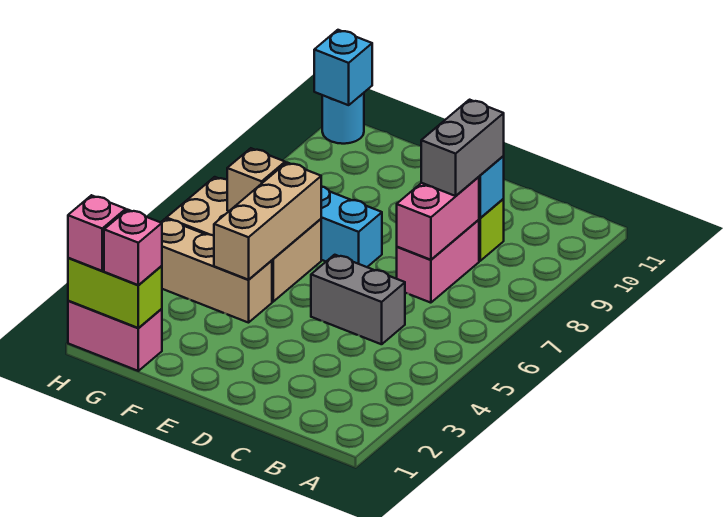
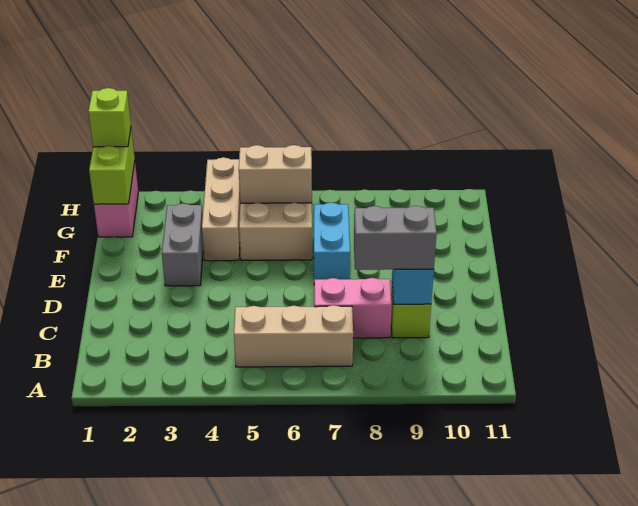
grey 1x2 brick [311,255,405,344] -> grey 1x2 brick moved to [162,203,203,286]
pink 1x2 brick [397,177,479,260] -> none
tan 1x3 brick [214,163,321,280] -> tan 1x3 brick moved to [234,305,353,367]
pink 1x1 brick [104,210,162,285] -> none
tan 1x1 brick [227,148,285,211] -> tan 1x2 brick [239,145,312,203]
pink 1x1 brick [68,195,126,271] -> lime 1x1 brick [88,88,131,147]
cyan 1x1 round brick [322,93,364,144] -> none
cyan 1x1 brick [314,30,372,105] -> none

